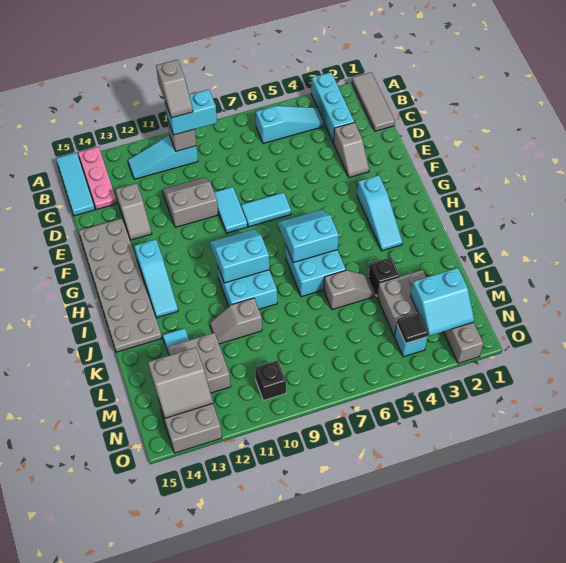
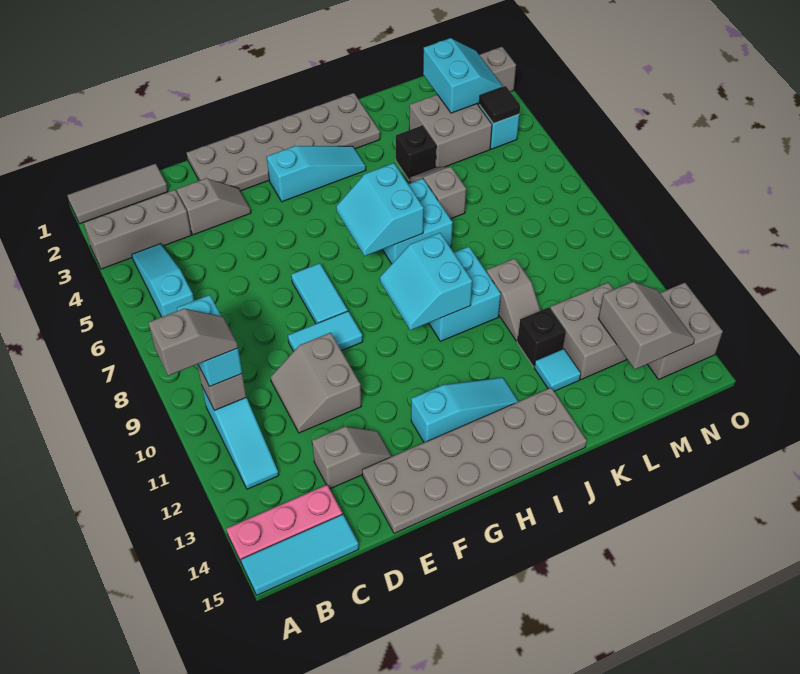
cyan 1x3 brick [311,72,354,143] -> grey 1x3 brick [84,190,191,269]
none -> grey 2x6 plate [187,93,380,191]
black 1x1 brick [255,360,286,401] -> black 1x1 brick moved to [517,307,566,367]

